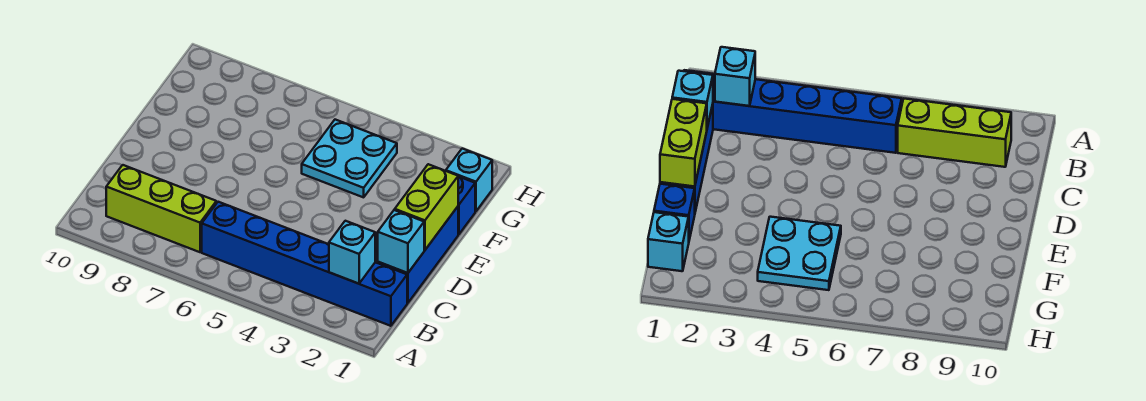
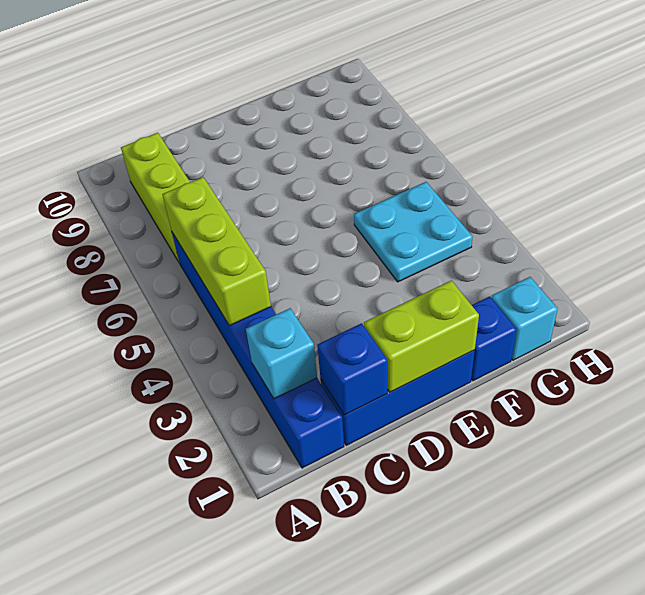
none -> lime 1x3 brick [162,177,271,326]
cyan 1x1 brick [378,210,424,273] -> blue 1x1 brick [317,323,388,415]

